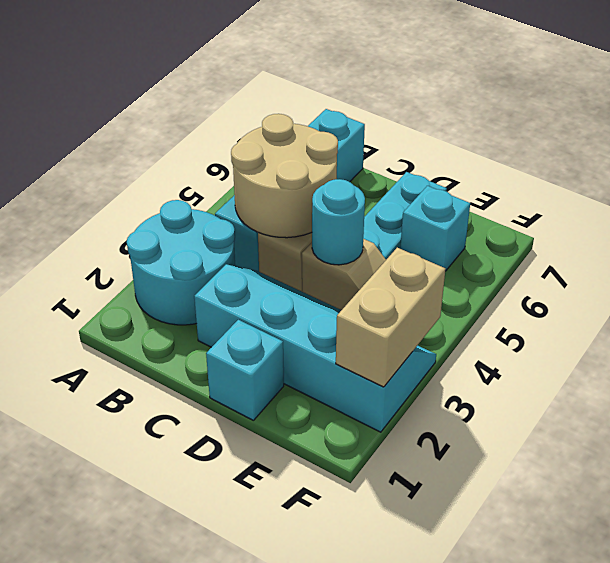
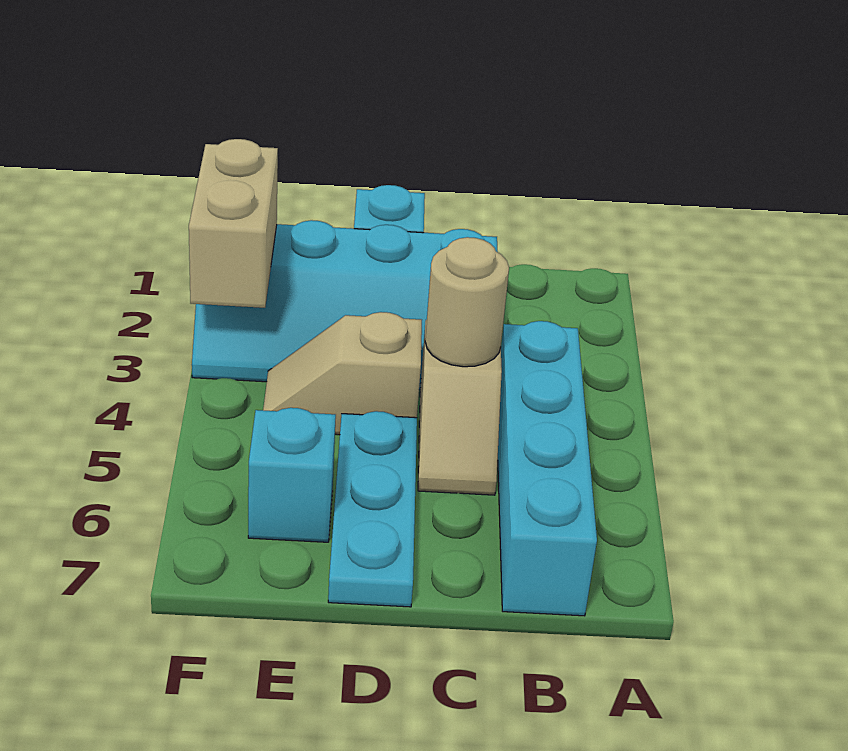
cyan 2x2 round brick [127,200,235,325] -> none
tan 2x2 round brick [231,114,338,238] -> tan 1x1 round brick [425,237,509,367]
cyan 1x1 round brick [312,179,365,265] -> none

